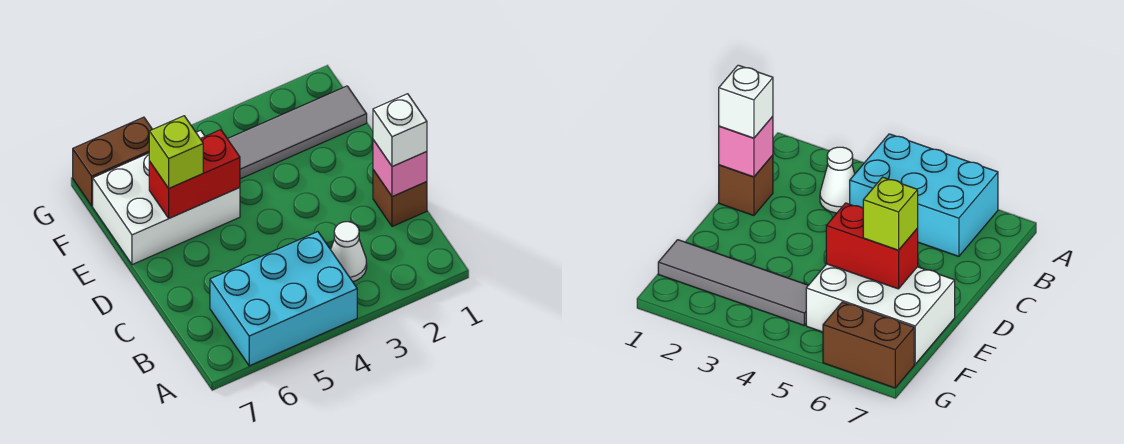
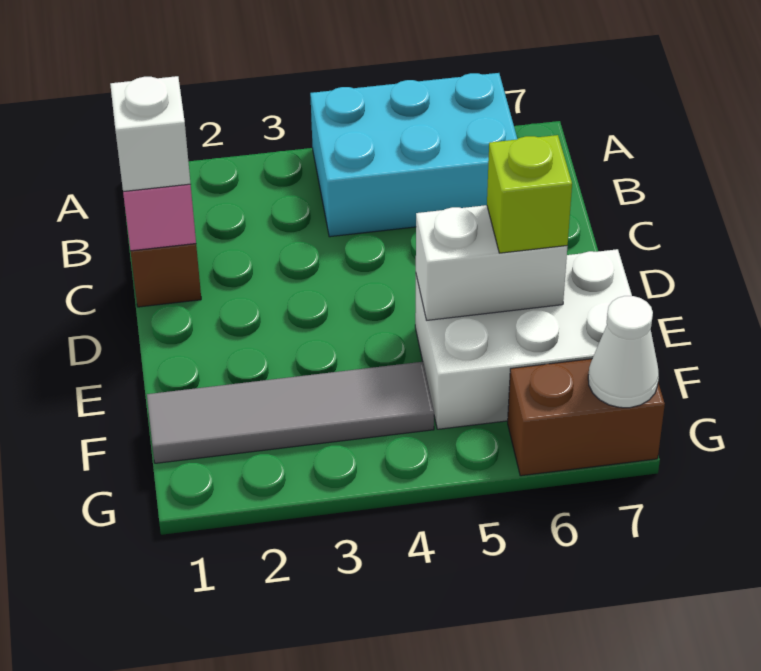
white 1x1 cone [331,222,367,282] -> white 1x1 cone moved to [588,296,659,408]
red 1x2 brick [149,130,240,218] -> white 1x2 brick [416,205,567,321]

